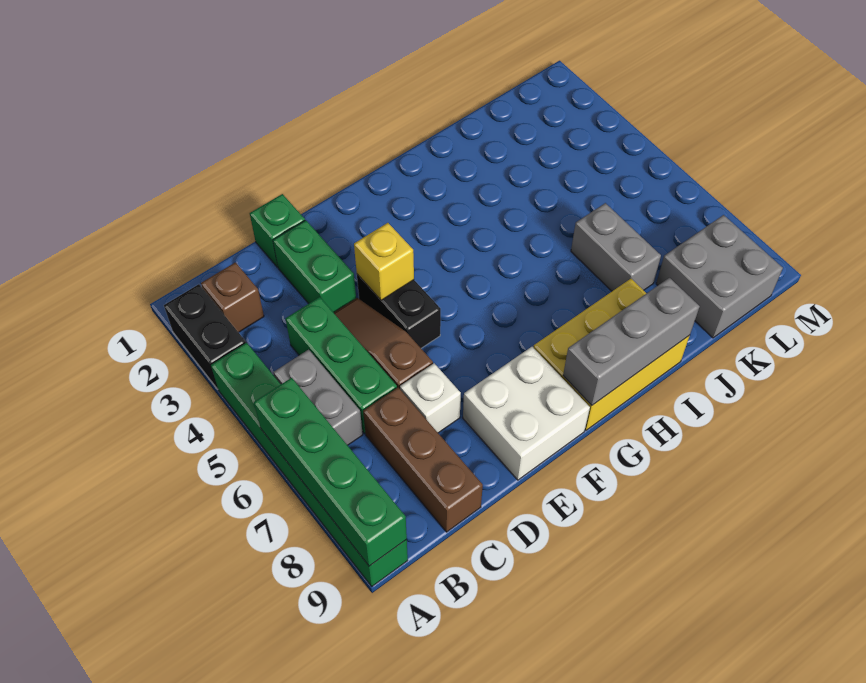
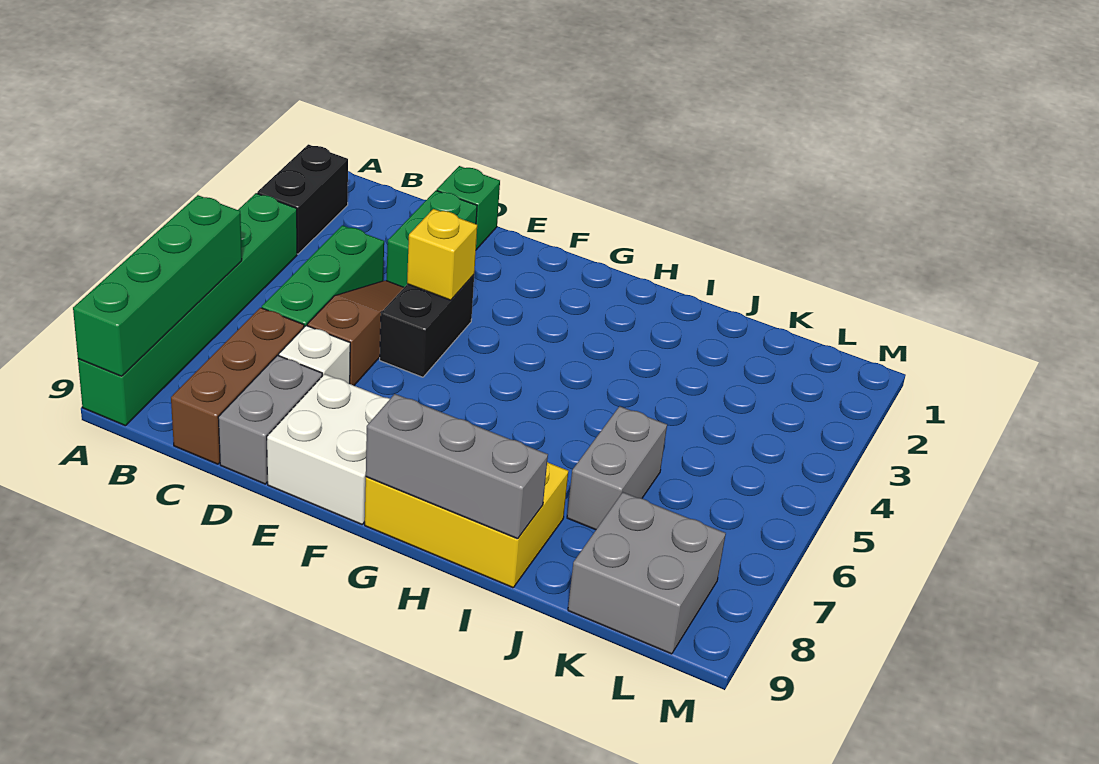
brown 1x1 brick [201,262,264,332] -> none
grey 1x2 brick [274,350,363,445] -> grey 1x2 brick moved to [218,355,322,484]

